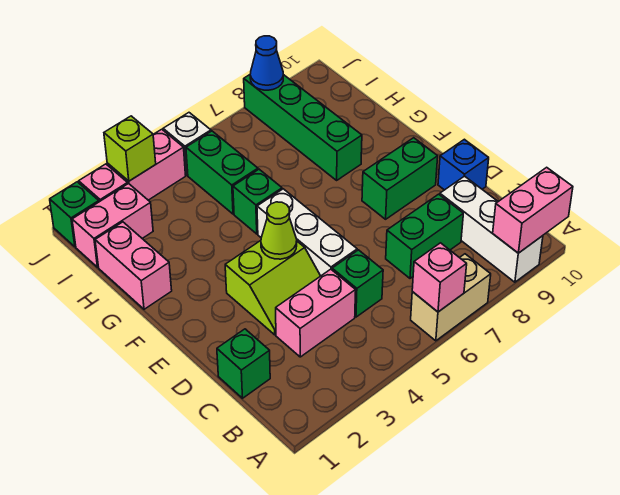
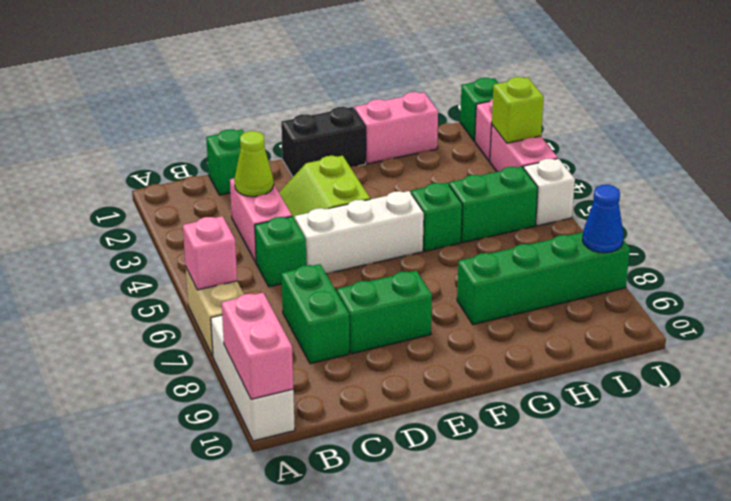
white 1x3 brick [440,176,543,282] -> white 1x3 brick turned to [211,315,295,441]
blue 1x1 brick [438,139,489,190] -> none
none -> black 1x2 brick [281,107,366,177]
lime 1x1 cone [261,202,297,259] -> lime 1x1 cone moved to [234,131,274,197]
green 1x2 brick [362,138,438,219] -> green 1x2 brick turned to [337,271,432,354]
pink 1x2 brick [72,184,153,267] -> none

